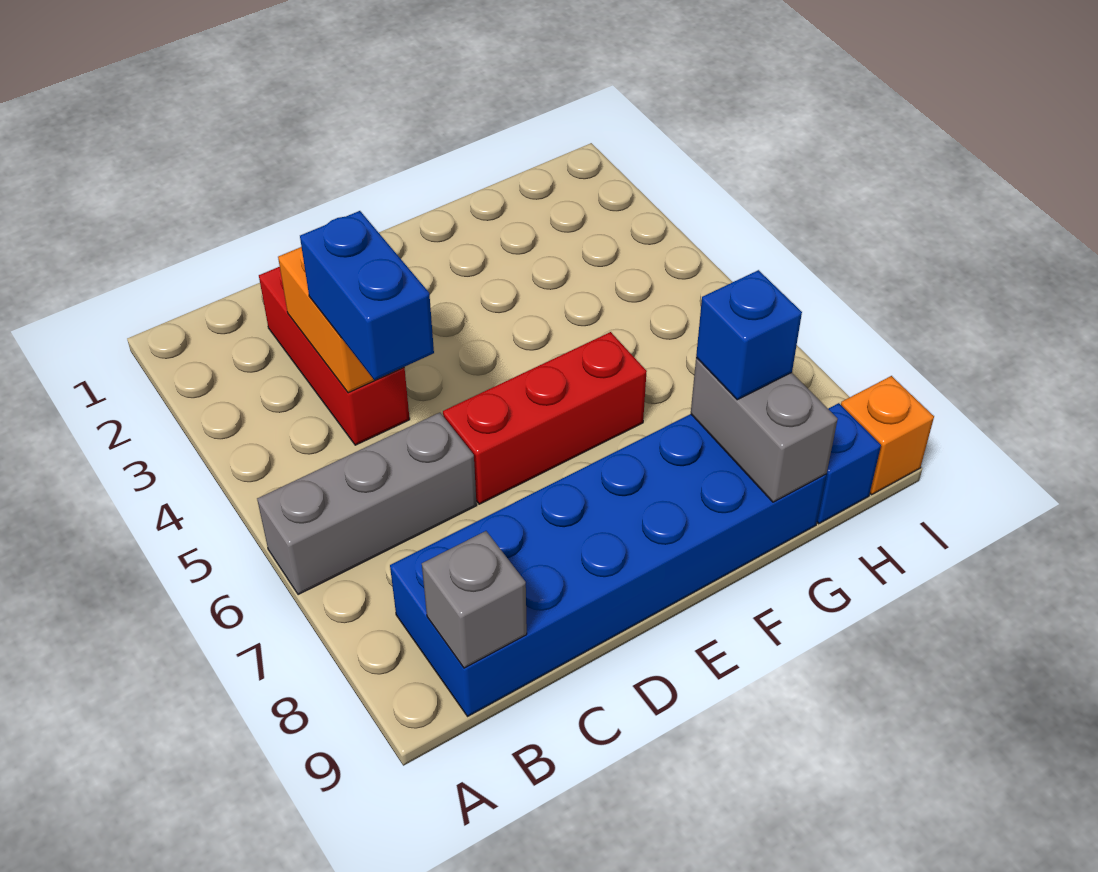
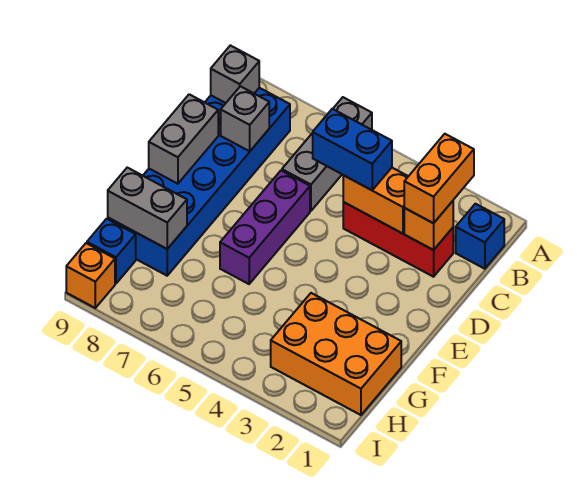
none -> orange 1x2 brick [404,134,474,223]
none -> orange 1x1 brick [404,201,453,250]
none -> grey 1x1 brick [221,86,269,151]
red 1x3 brick [443,332,647,504] -> purple 1x3 brick [220,171,310,284]
none -> grey 1x2 brick [149,94,218,184]
none -> orange 2x3 brick [271,293,401,415]
blue 1x1 brick [696,270,802,400] -> blue 1x1 brick moved to [456,204,504,269]

